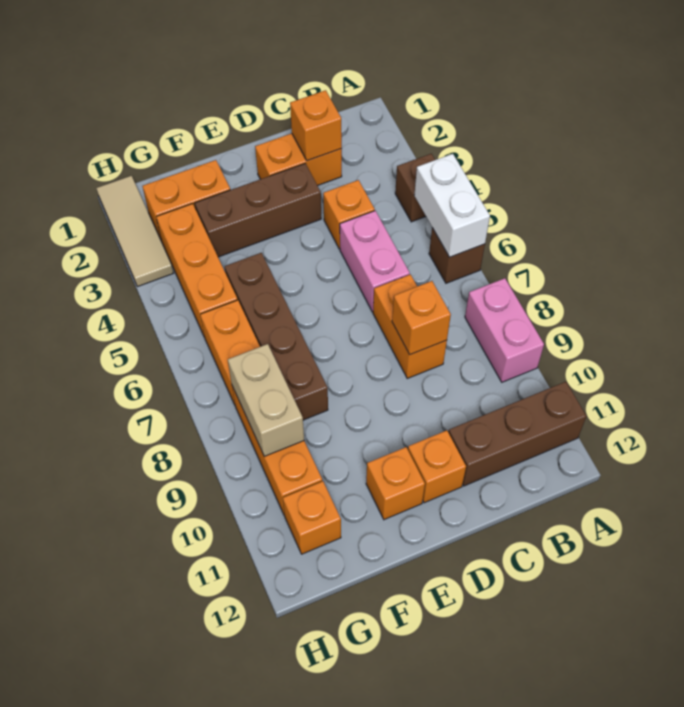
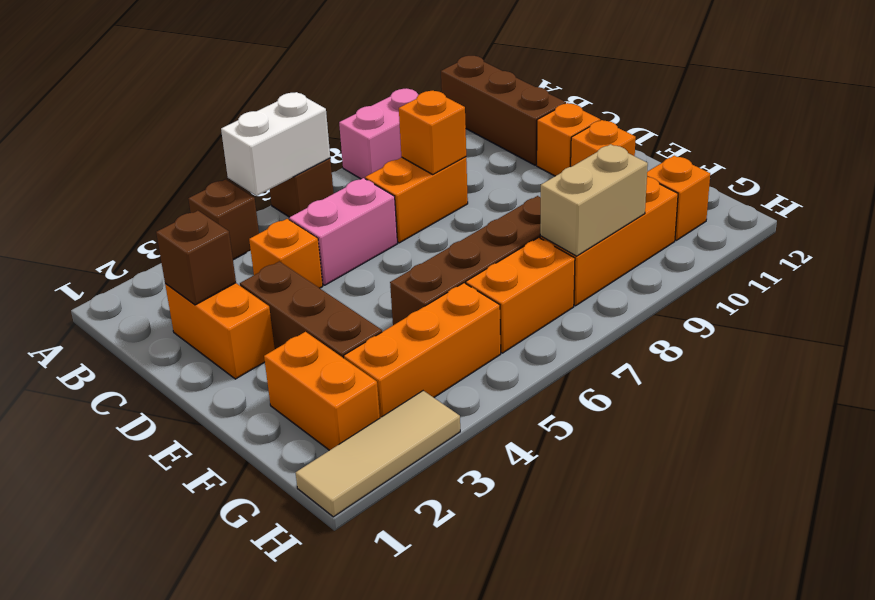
orange 1x1 brick [290,90,342,161] -> brown 1x1 brick [156,211,236,305]

